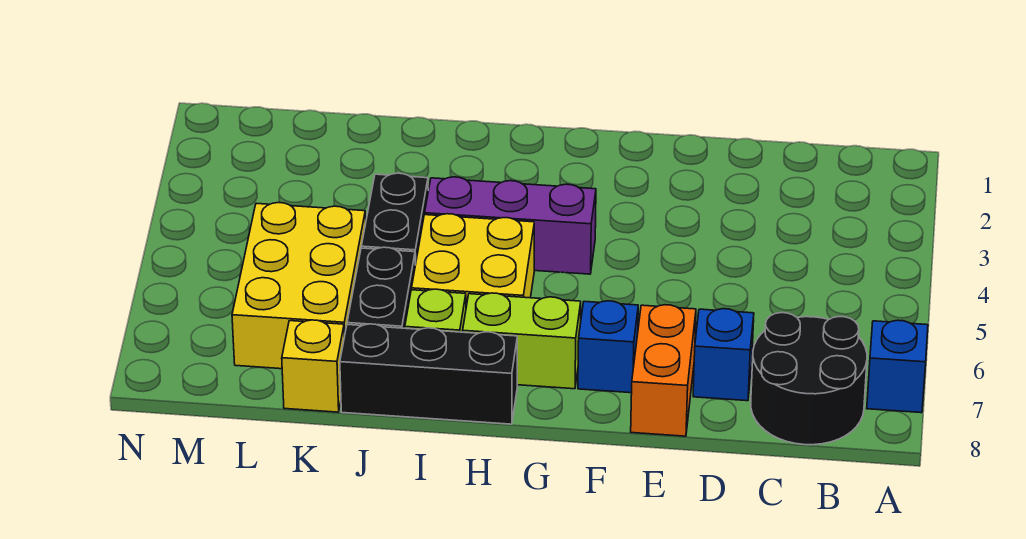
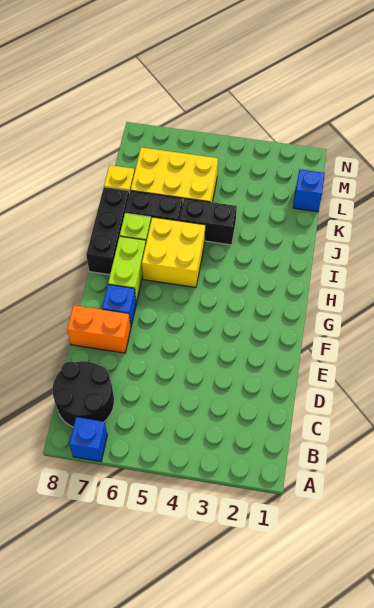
blue 1x1 brick [693,309,754,401] -> blue 1x1 brick moved to [293,169,325,212]
purple 1x3 brick [425,177,596,274] -> none

